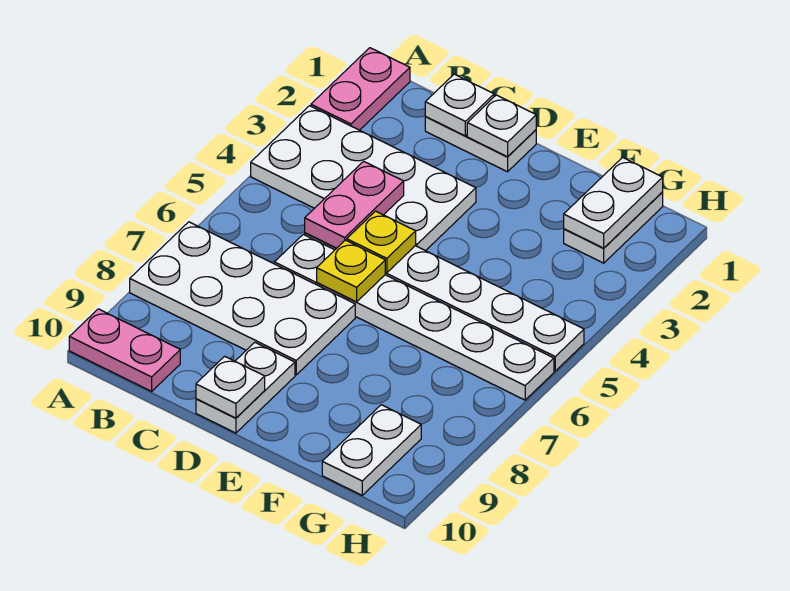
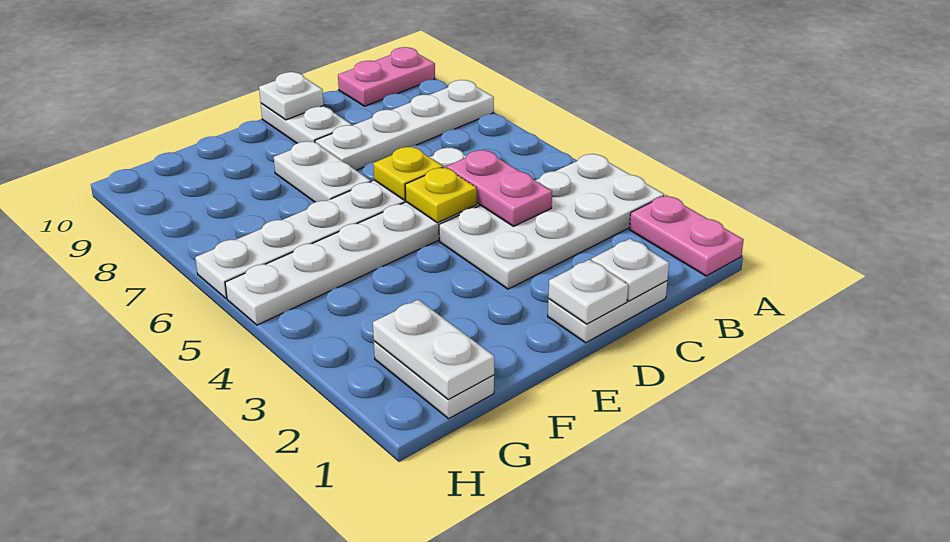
white 2x4 plate [130,222,355,375] -> white 1x4 plate [315,80,494,170]
white 1x2 plate [322,405,421,495] -> white 1x2 plate moved to [274,141,371,202]

